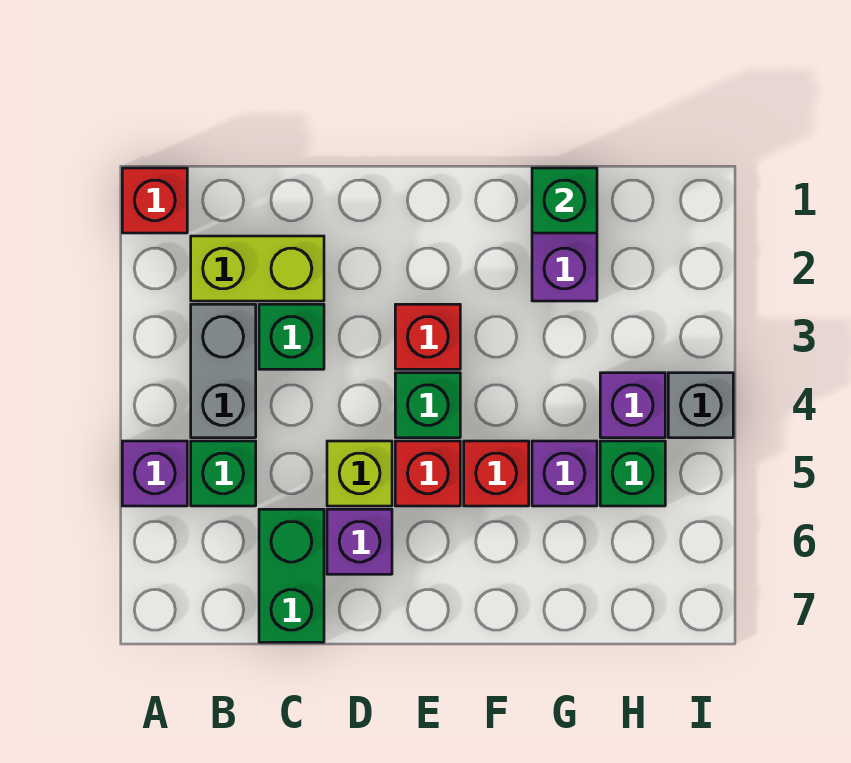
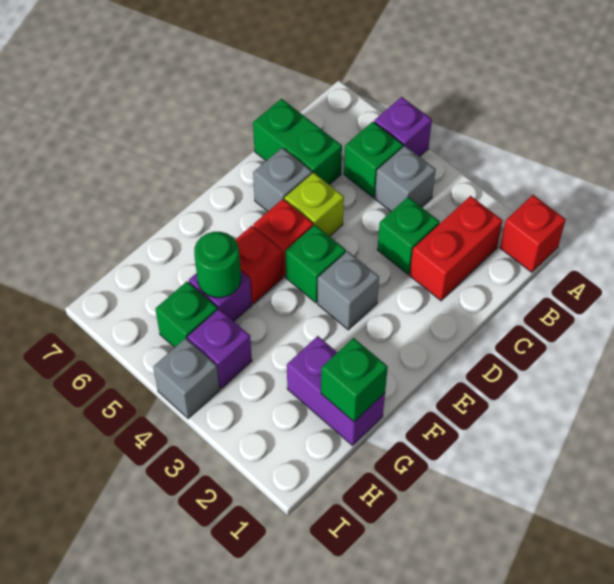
lime 1x2 brick [191,236,324,301] -> red 1x2 brick [410,196,503,301]
grey 1x2 brick [191,304,256,438] -> grey 1x1 brick [375,146,436,212]
purple 1x1 brick [327,509,392,574] -> grey 1x1 brick [253,148,312,211]
red 1x1 brick [395,304,460,369] -> grey 1x1 brick [318,251,379,330]
none -> green 1x1 round brick [194,232,241,298]

